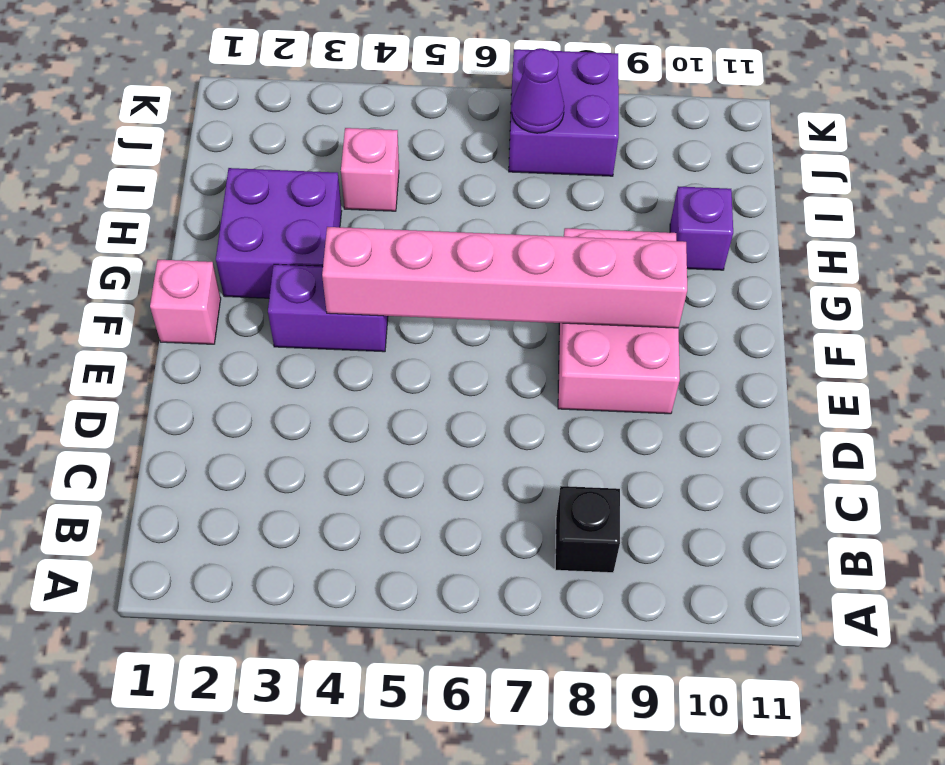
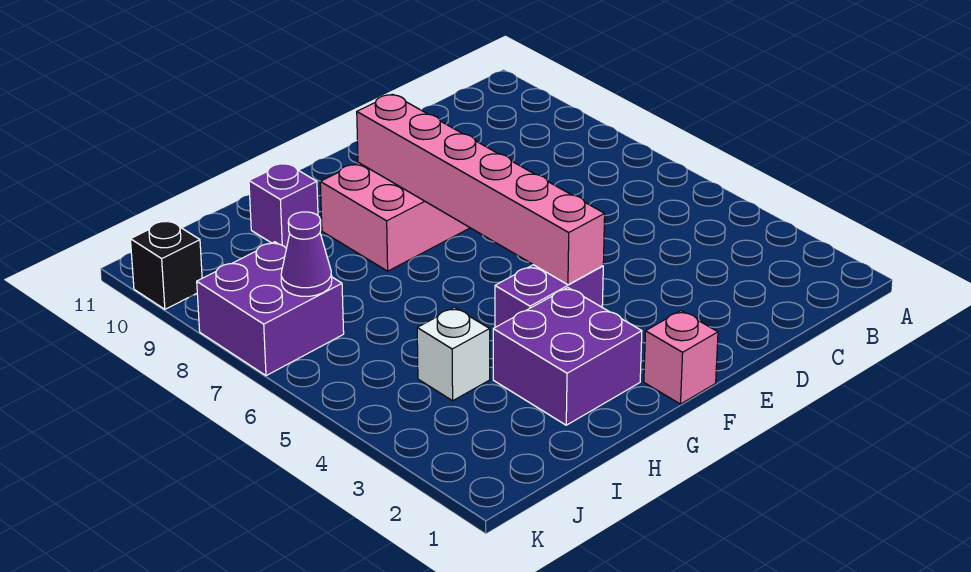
black 1x1 brick [555,486,620,573] -> black 1x1 brick moved to [130,220,202,309]
purple 1x2 brick [268,264,388,352] -> purple 1x2 brick turned to [495,265,603,327]
pink 1x1 brick [341,128,399,211] -> white 1x1 brick [417,307,490,401]

